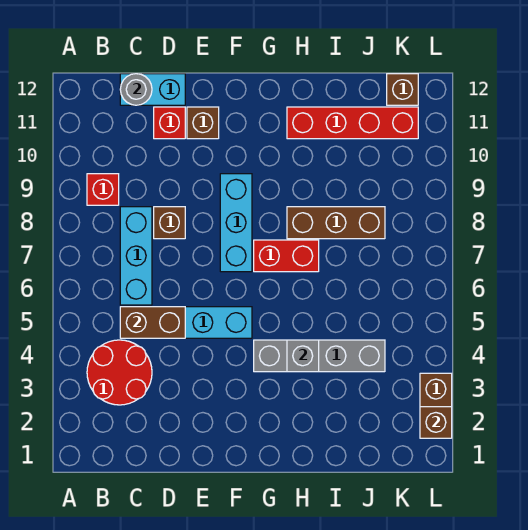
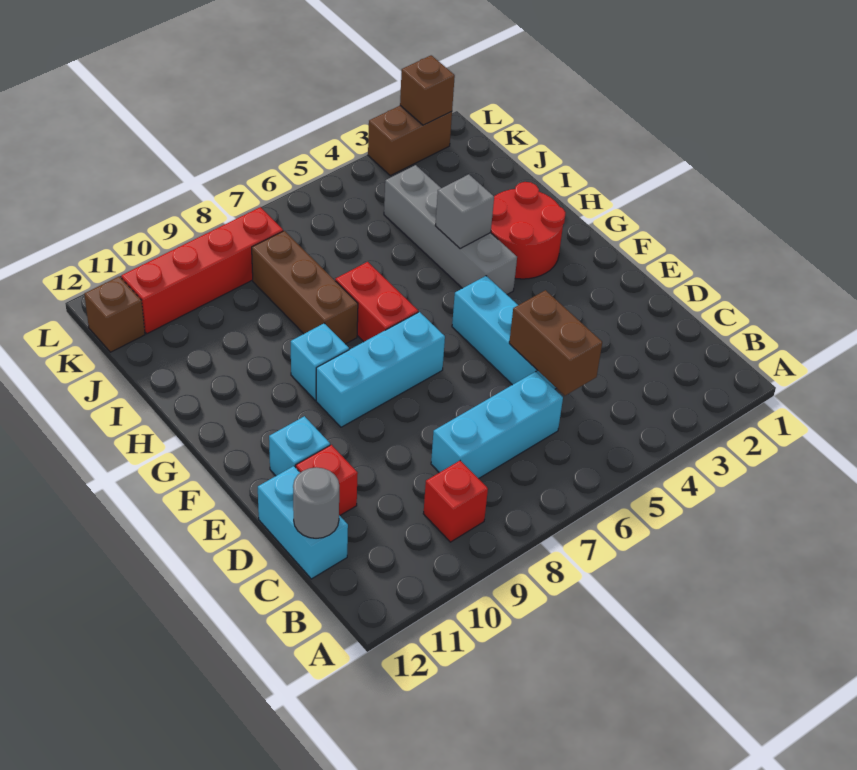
red 2x2 round brick [87,340,152,405] -> red 2x2 round brick moved to [491,182,566,279]
brown 1x1 brick [154,207,185,239] -> none
brown 1x1 brick [187,107,219,139] -> cyan 1x1 brick [269,416,330,476]
none -> cyan 1x1 brick [291,323,349,400]
red 1x4 brick [287,107,418,139] -> red 1x4 brick turned to [121,207,283,334]

